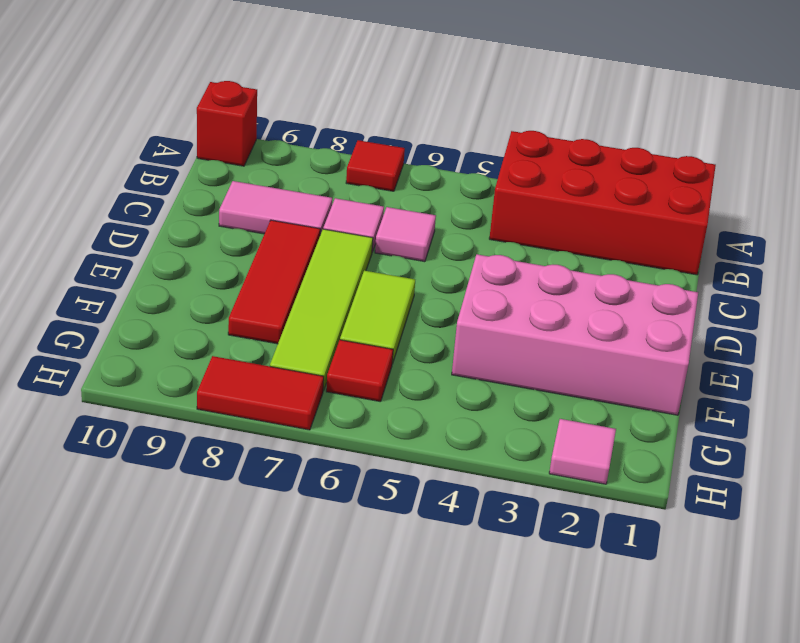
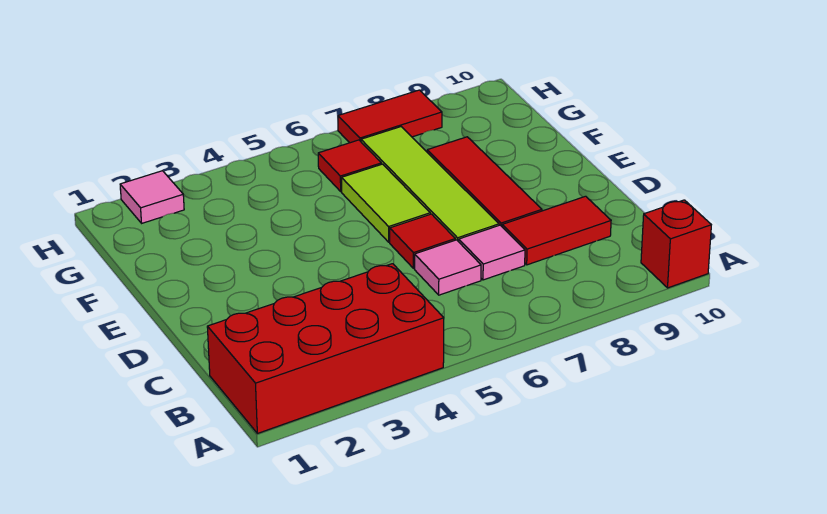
red 1x1 tile [346,140,405,191] -> red 1x1 tile moved to [390,214,455,268]
pink 1x2 tile [219,181,332,235] -> red 1x2 tile [502,196,611,265]
pink 2x4 brick [452,254,698,415] -> none

